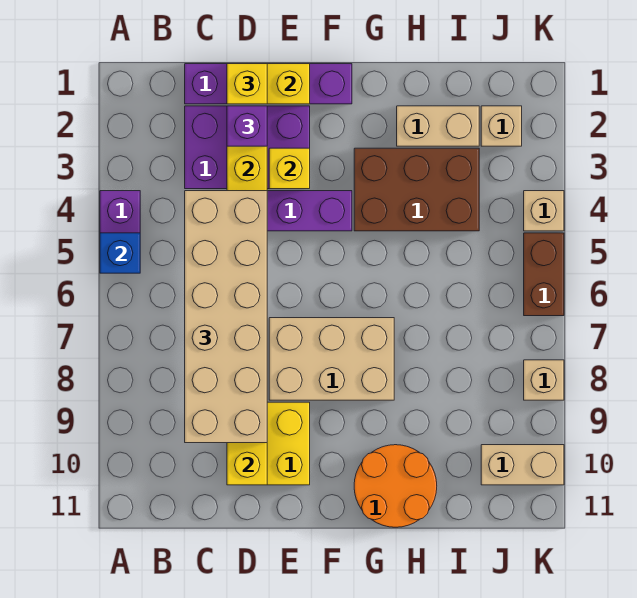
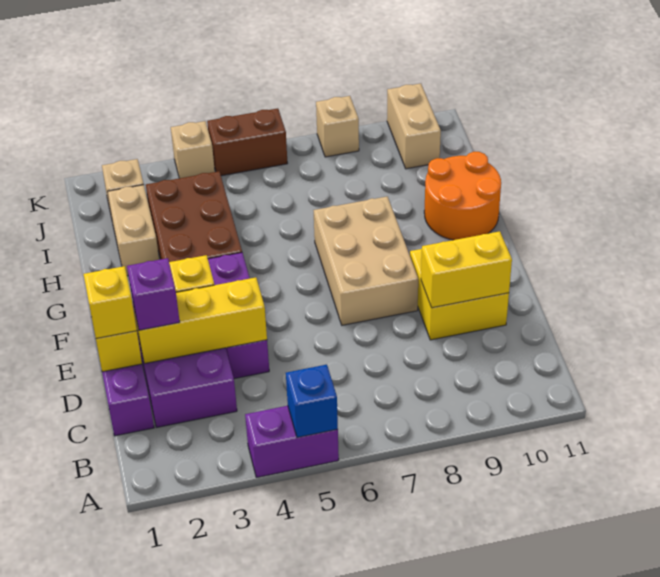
tan 2x6 brick [185,191,267,443] -> none

